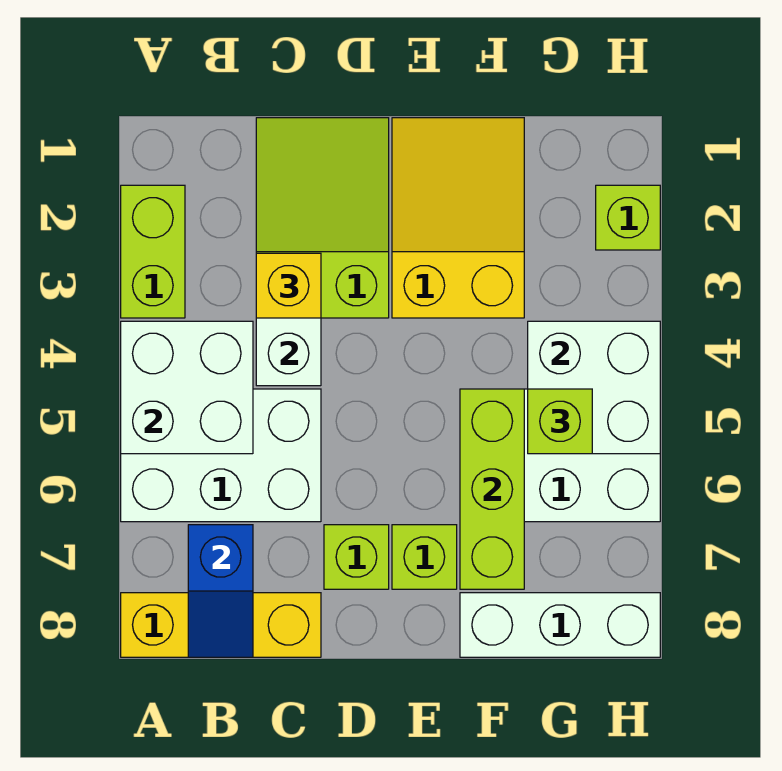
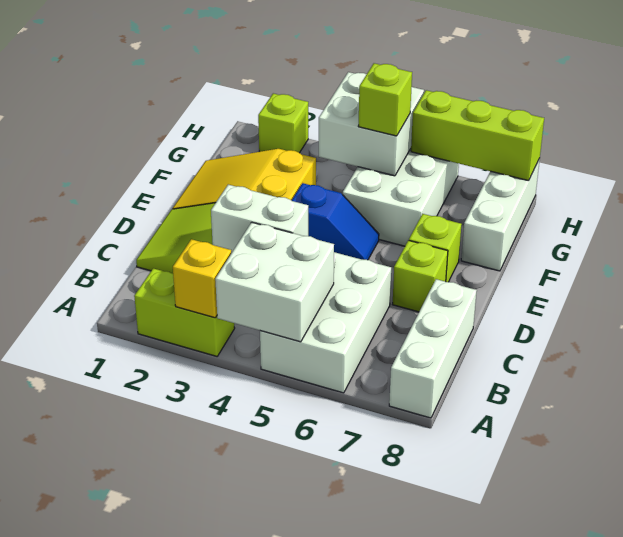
yellow 1x3 brick [121,593,321,657] -> white 1x3 brick [389,279,477,418]
blue 1x2 slope [188,525,253,657] -> blue 1x2 slope moved to [292,183,379,260]
yellow 1x1 brick [256,253,321,318] -> yellow 1x1 brick moved to [173,239,231,318]
lime 1x3 brick [460,389,524,589] -> lime 1x3 brick moved to [411,90,544,181]

